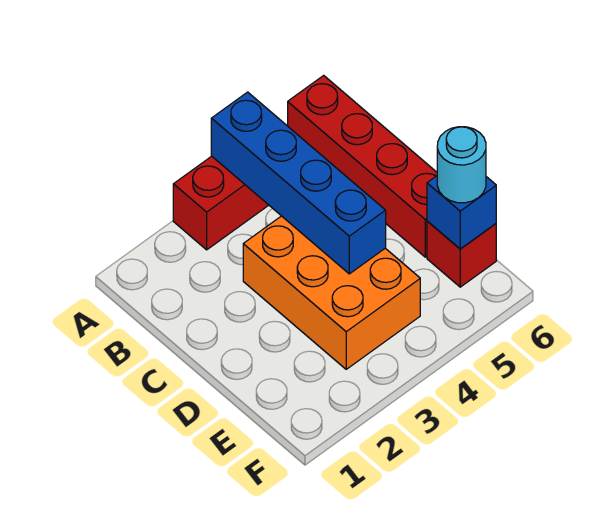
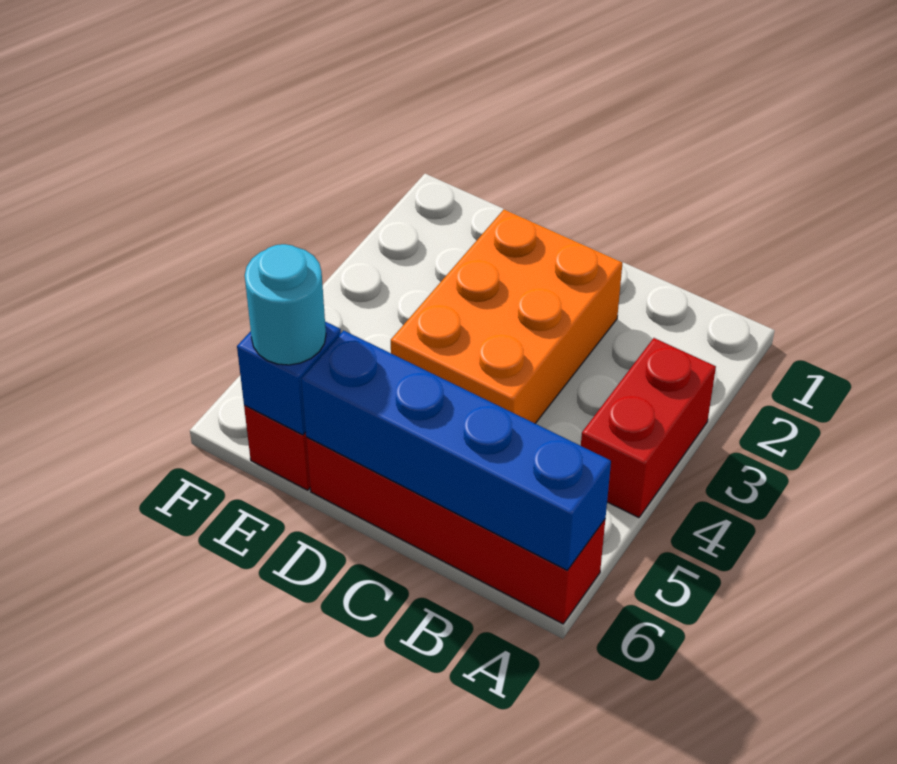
blue 1x4 brick [211,92,386,274] -> blue 1x4 brick moved to [301,330,611,570]
orange 2x3 brick [243,216,420,369] -> orange 2x3 brick turned to [391,209,622,423]

